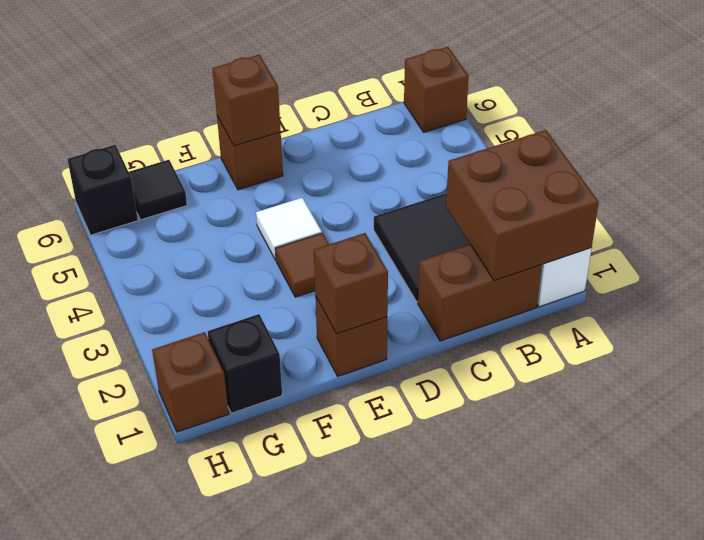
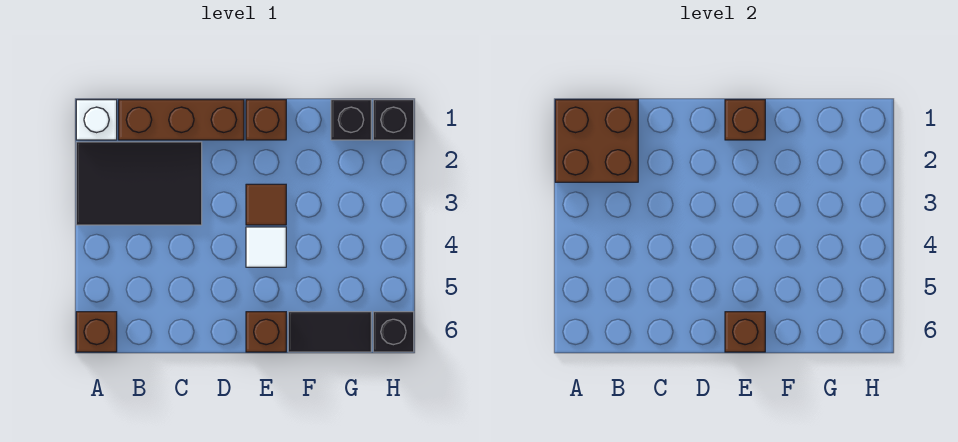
brown 1x2 brick [418,244,542,341] -> brown 1x3 brick [119,100,244,140]
black 1x1 tile [129,160,187,220] -> black 1x2 tile [288,312,371,352]
brown 1x1 brick [152,332,229,432] -> black 1x1 brick [373,100,414,140]

